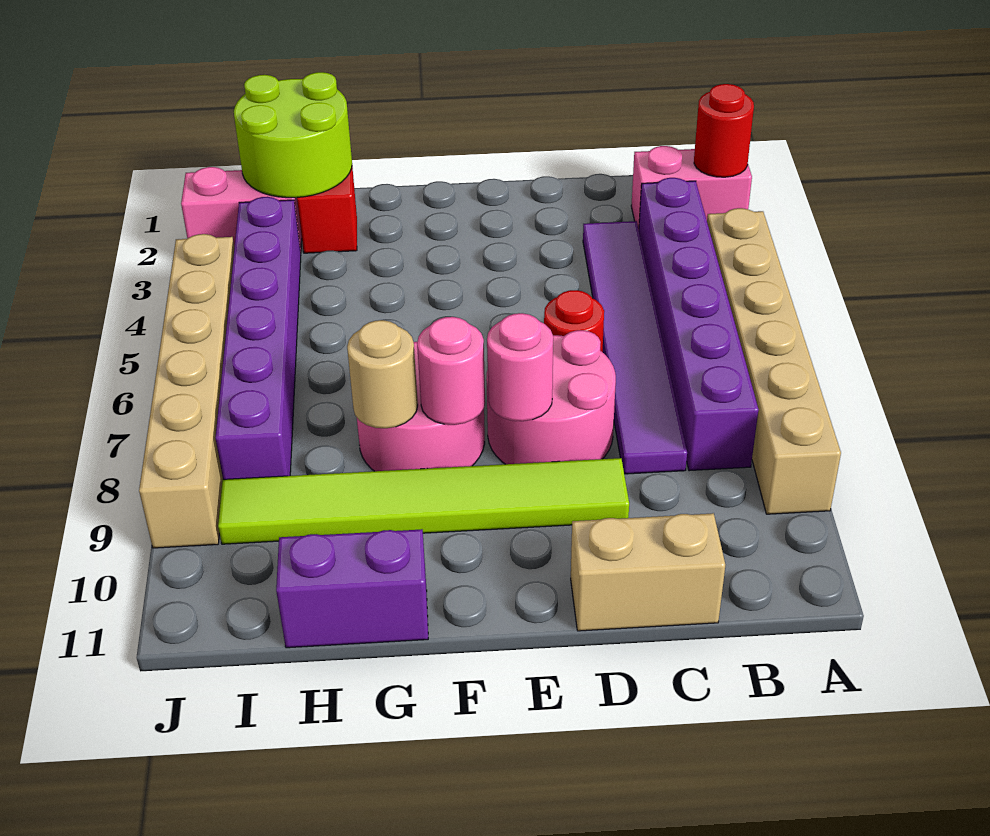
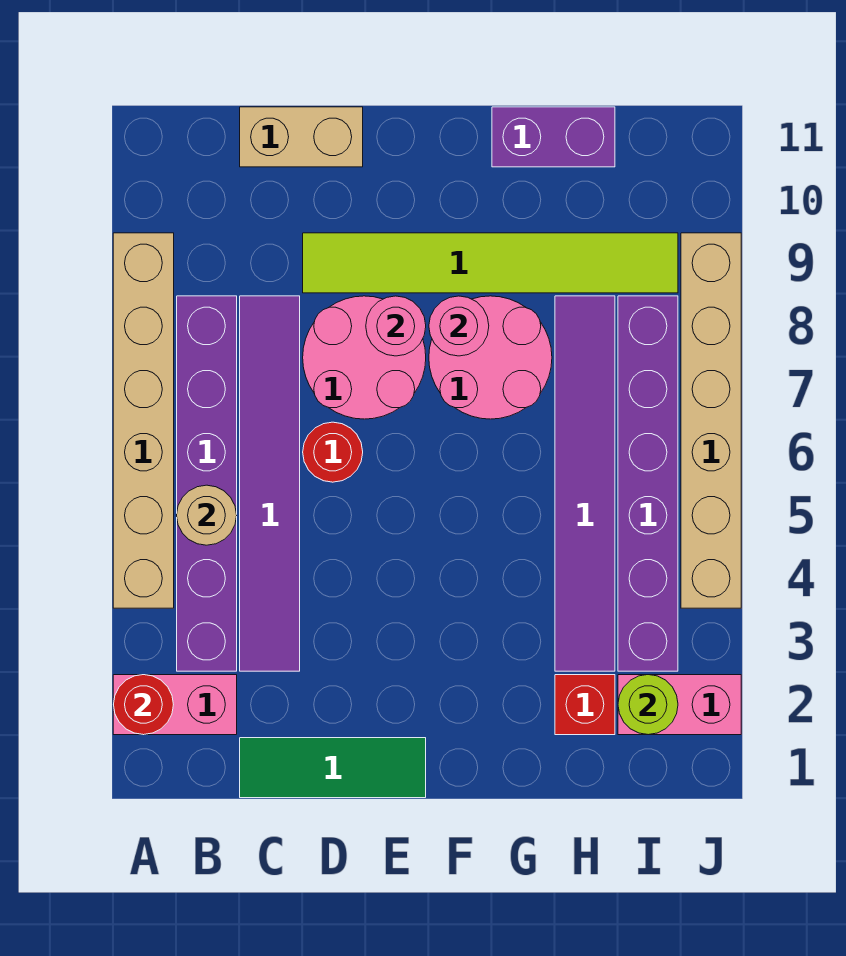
none -> green 1x3 tile [240,738,426,798]
tan 1x1 round brick [347,320,418,428] -> tan 1x1 round brick moved to [177,485,237,545]
lime 2x2 round brick [234,72,352,198] -> lime 1x1 round brick [618,675,678,735]
none -> purple 1x6 tile [555,296,615,671]

